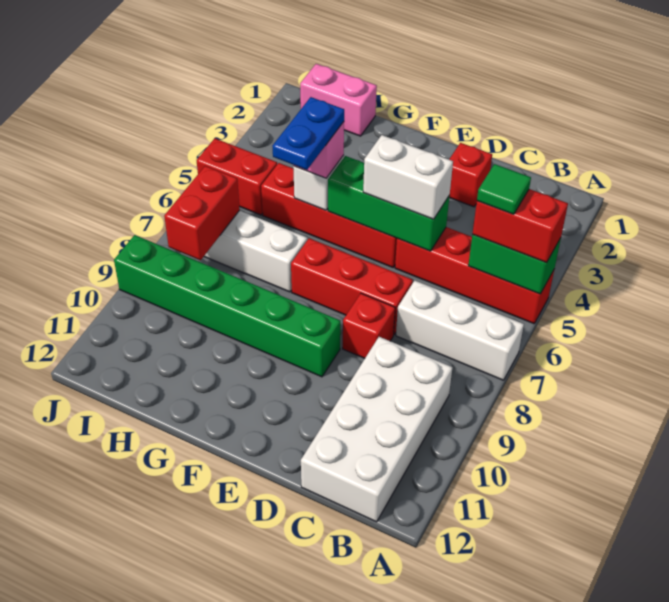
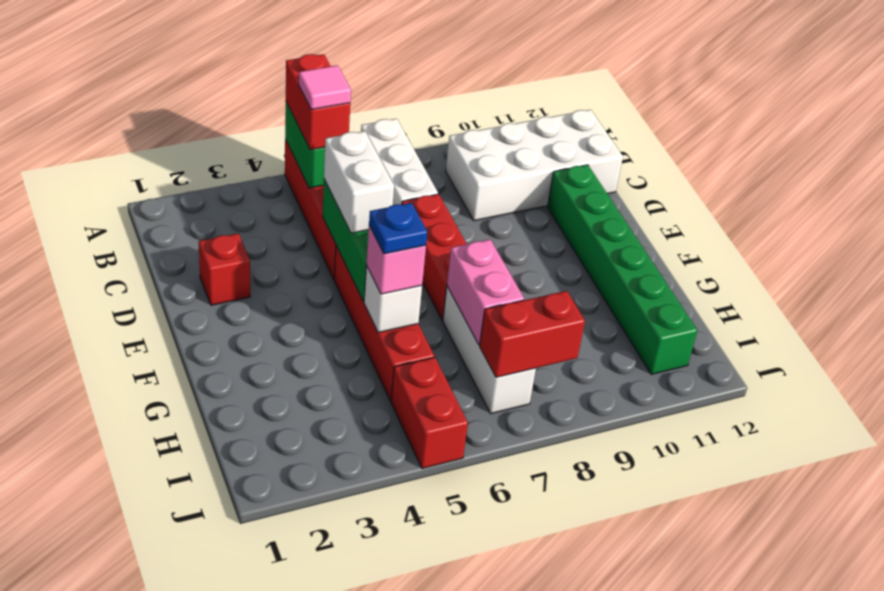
green 1x1 tile [477,164,531,214] -> pink 1x1 tile [299,65,351,110]
red 1x1 brick [343,293,395,358] -> none
green 1x6 brick [114,235,340,377] -> green 1x6 brick moved to [548,165,697,374]
blue 1x2 plate [273,97,344,170] -> blue 1x1 plate [369,203,427,254]
pink 1x2 brick [300,64,377,136] -> pink 1x2 brick moved to [447,240,524,345]

